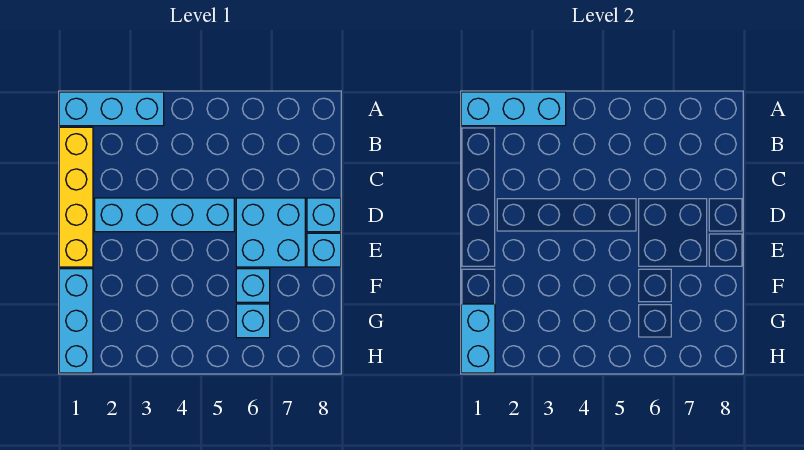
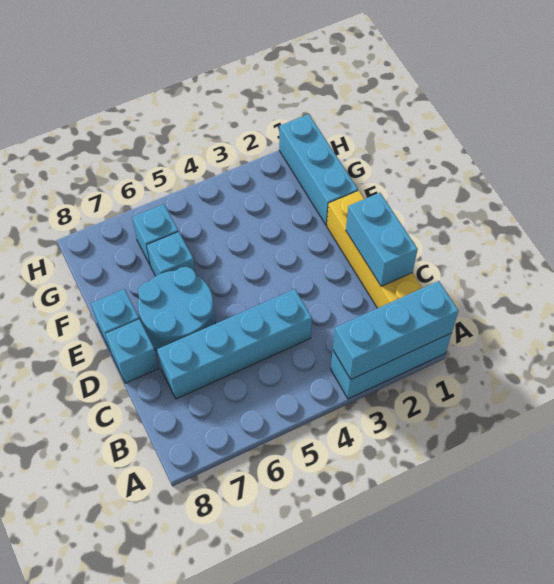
cyan 1x4 brick [95,198,234,232] -> cyan 1x4 brick moved to [157,289,312,399]
cyan 2x2 brick [236,198,305,267] -> cyan 2x2 round brick [138,267,215,350]
cyan 1x2 brick [461,304,495,373] -> cyan 1x2 brick moved to [346,193,418,286]

